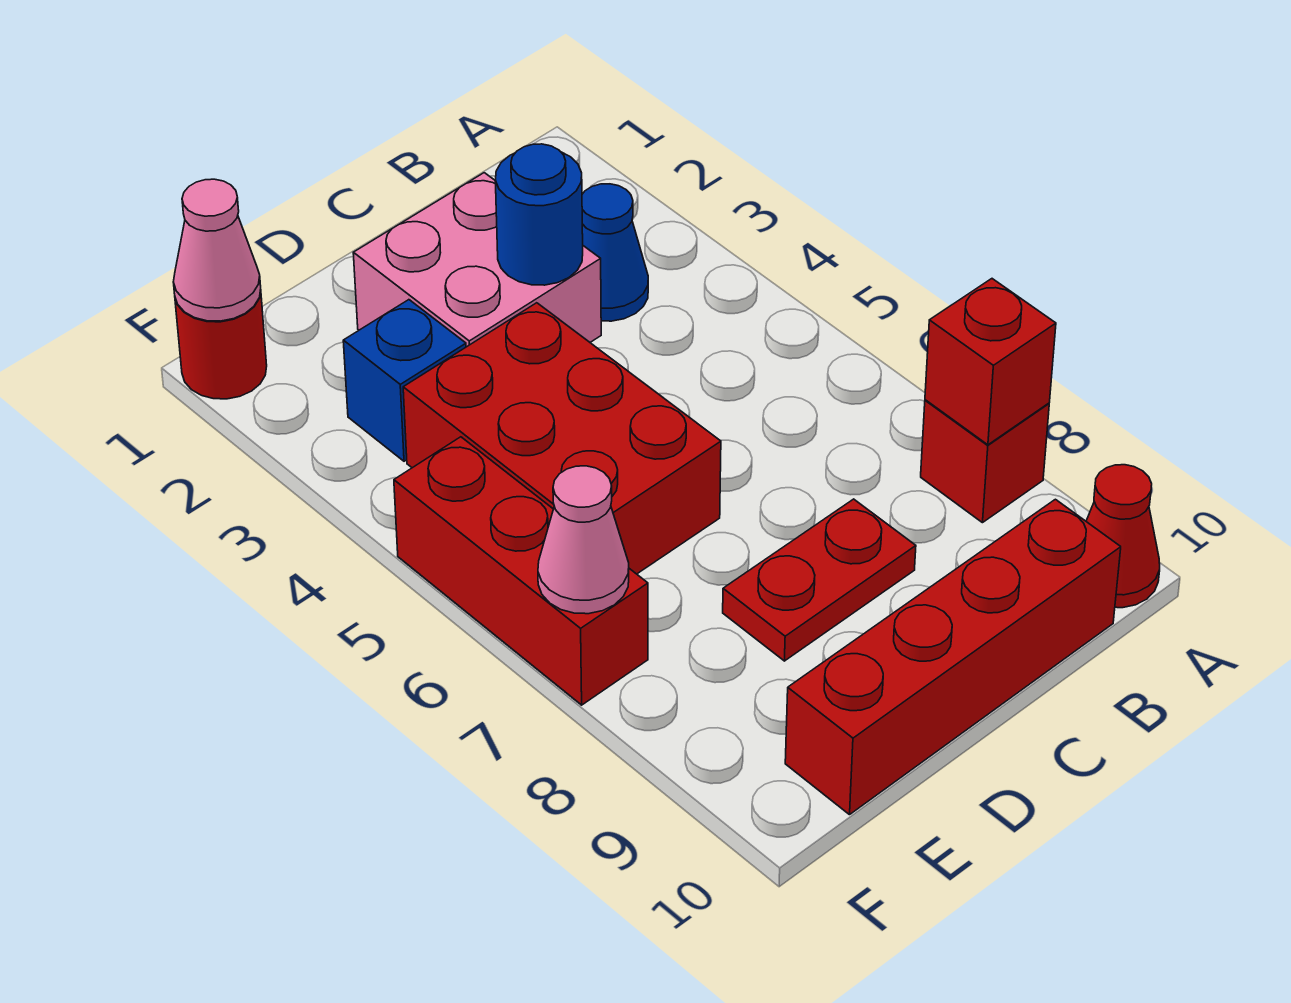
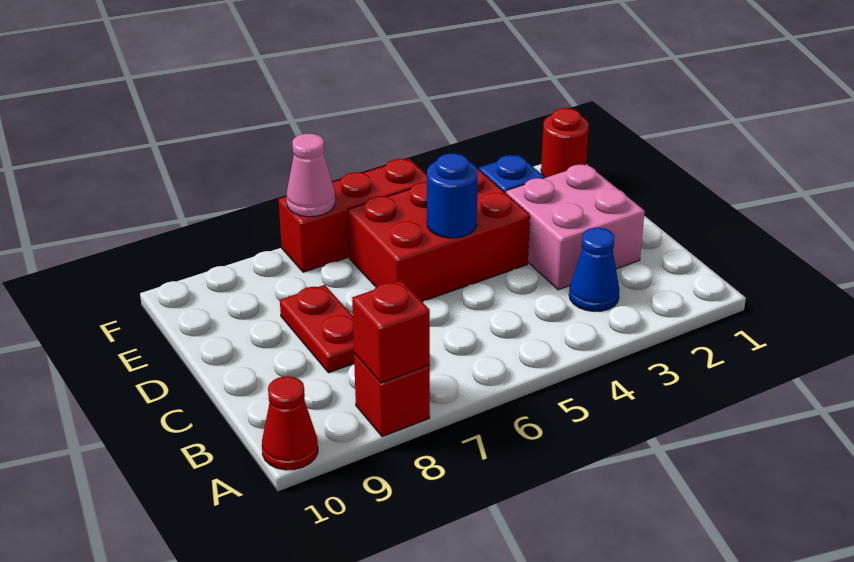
red 1x4 brick [785,499,1121,815] -> none
blue 1x1 round brick [495,144,583,285] -> blue 1x1 round brick moved to [427,153,478,238]
pink 1x1 cone [173,179,261,321] -> none

